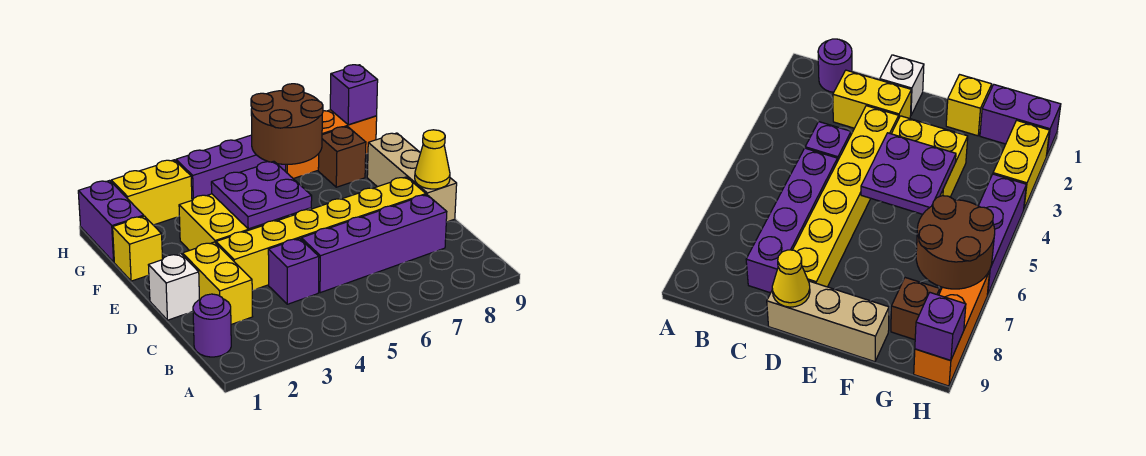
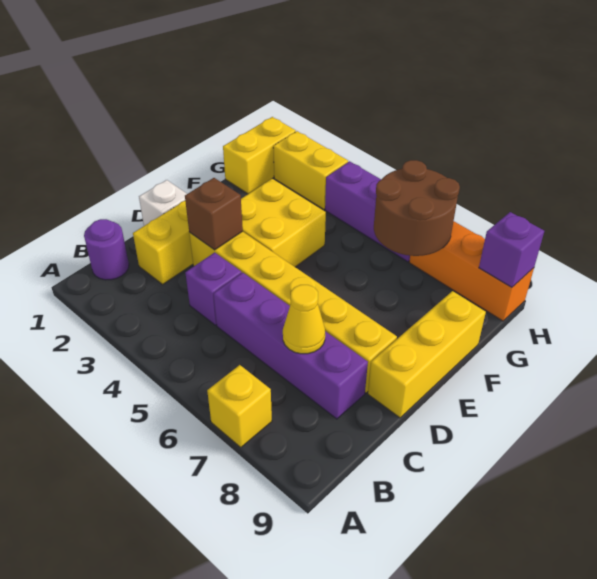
tan 1x3 brick [367,133,457,222] -> yellow 1x3 brick [368,291,486,418]
yellow 1x1 cone [415,130,450,189] -> yellow 1x1 cone moved to [283,285,325,354]
purple 2x2 plate [211,161,312,229] -> none
yellow 1x1 brick [113,216,163,281] -> yellow 1x1 brick moved to [207,365,272,447]
purple 1x2 brick [78,181,144,262] -> yellow 1x2 brick [223,117,296,194]
brown 1x1 brick [318,127,366,187] -> brown 1x1 brick moved to [185,178,243,250]

